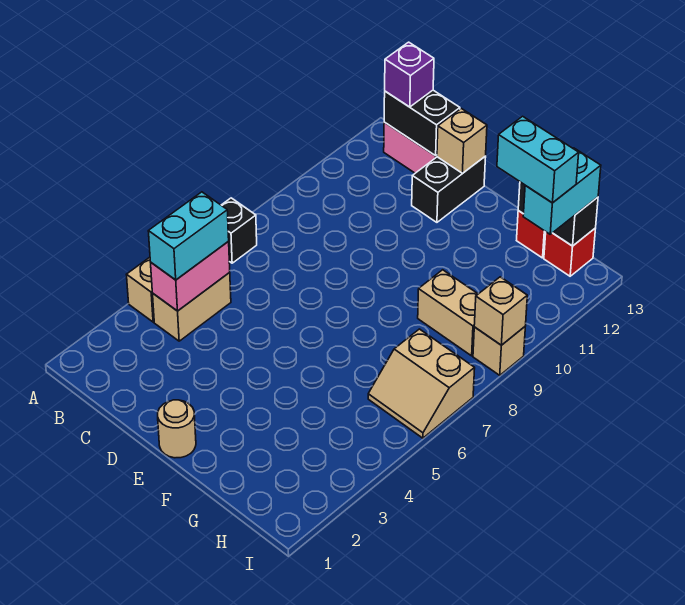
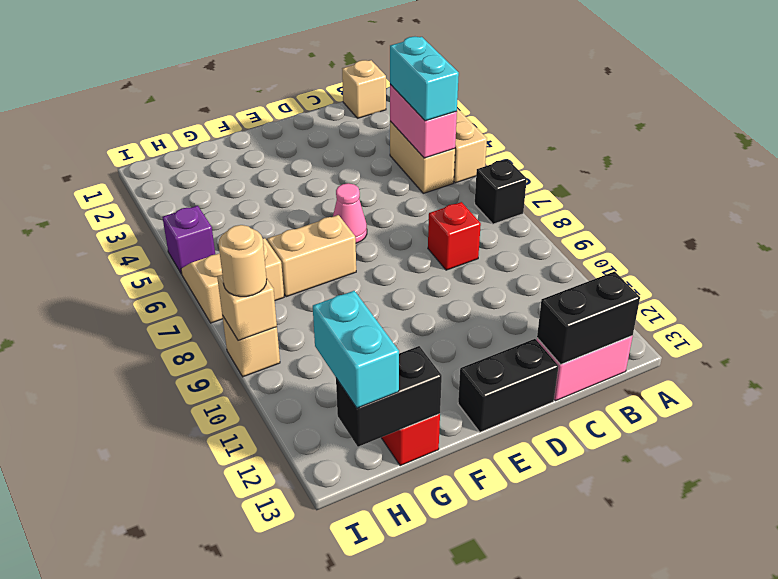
purple 1x1 brick [385,42,434,107] -> purple 1x1 brick moved to [162,206,215,274]
black 1x2 brick [412,156,486,222] -> black 1x2 brick turned to [458,339,559,432]
tan 1x1 brick [437,109,487,173] -> tan 1x1 brick moved to [342,60,386,118]
tan 1x1 round brick [158,400,196,458] -> tan 1x1 round brick moved to [219,225,267,297]
none -> pink 1x1 cone [333,183,367,243]
tan 1x2 brick [418,270,478,356] -> tan 1x2 brick moved to [267,215,356,297]
cyan 1x2 brick [497,116,579,203] -> none
red 1x1 brick [544,228,596,276] -> red 1x1 brick moved to [428,202,481,270]

